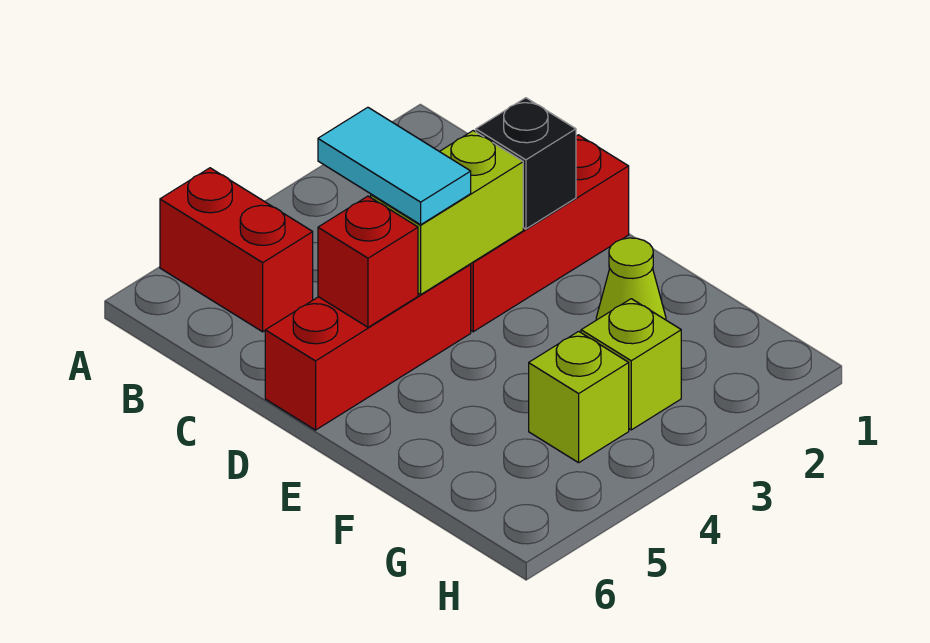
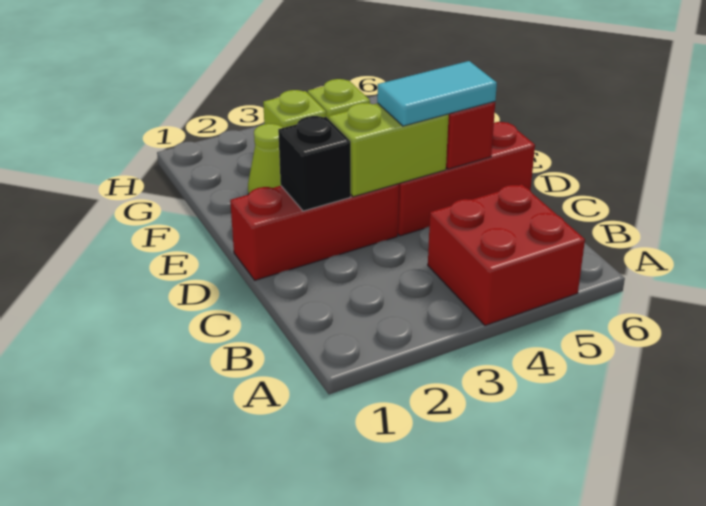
red 1x2 brick [160,168,313,332] -> red 2x2 brick [428,184,585,325]
cyan 1x2 tile [318,107,471,225] -> cyan 1x2 tile turned to [377,61,497,126]

